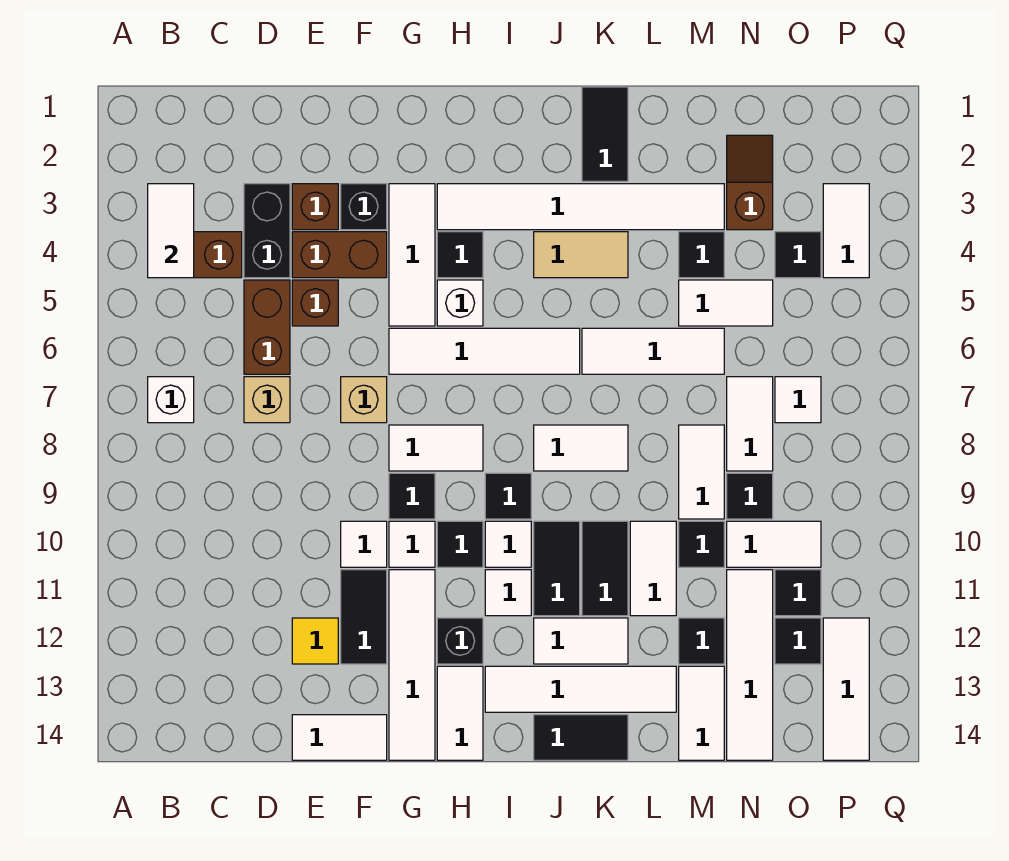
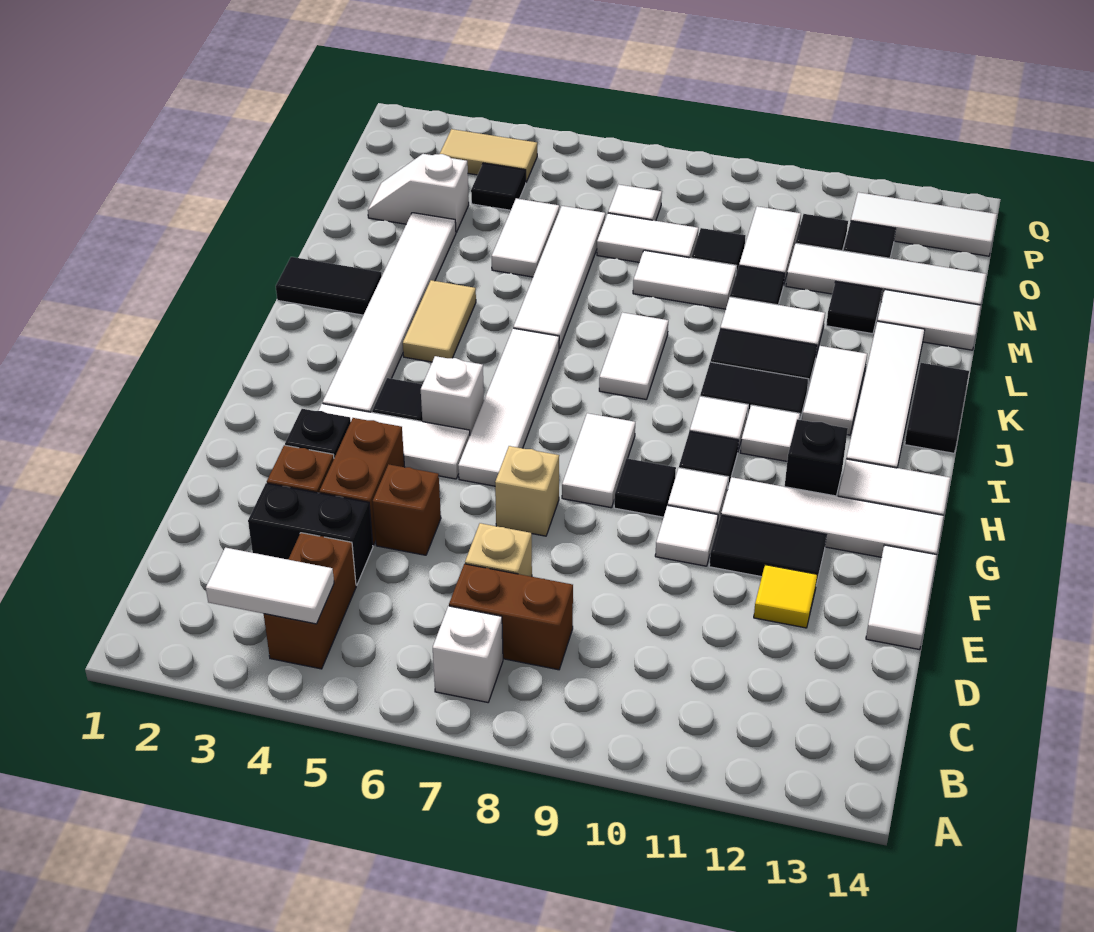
brown 1x2 brick [244,280,290,374] -> brown 1x2 brick moved to [449,564,573,670]
black 1x1 tile [485,473,531,519] -> none
white 1x3 tile [582,328,724,374] -> white 1x4 tile [513,206,605,349]
black 1x1 tile [679,232,724,278] -> none
brown 1x2 slope [727,135,773,230] -> white 1x2 slope [368,154,469,232]
white 1x2 tile [823,184,869,278] -> tan 1x2 tile [440,129,537,182]

